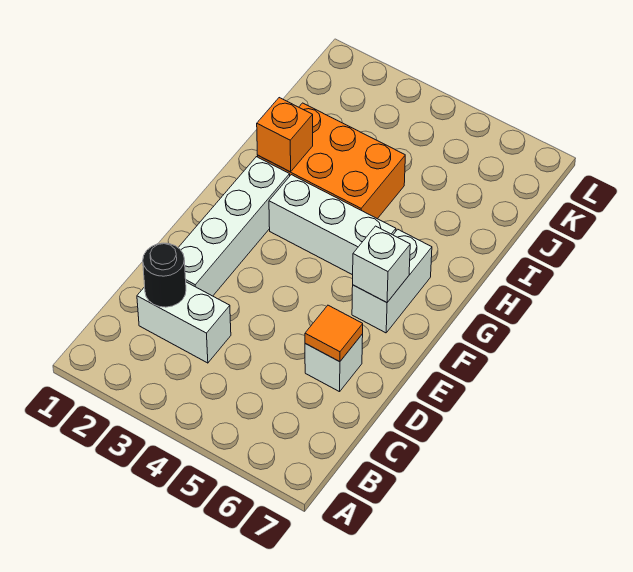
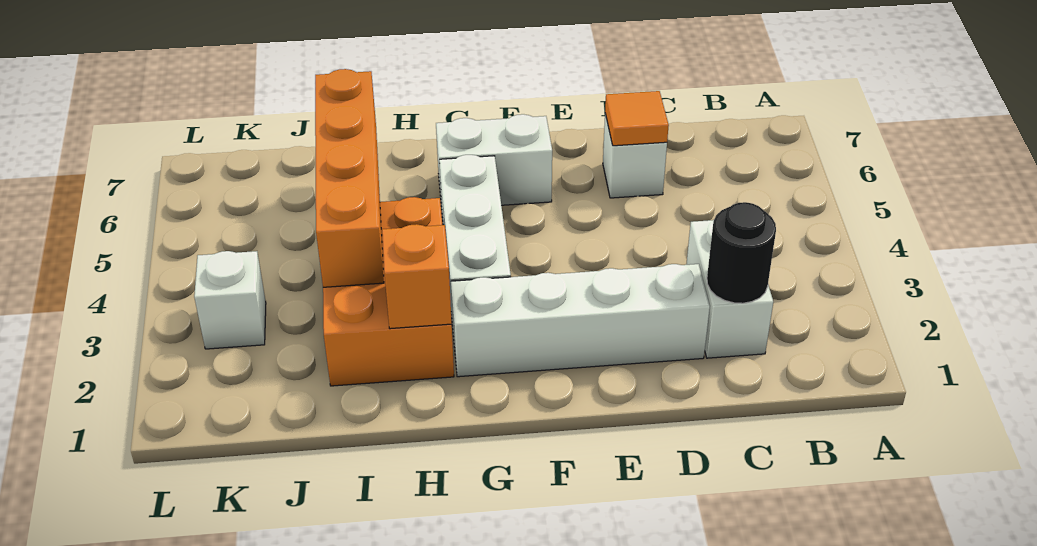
white 1x1 brick [353,226,410,303] -> white 1x1 brick moved to [194,251,266,349]
none -> orange 1x4 brick [315,69,384,287]

